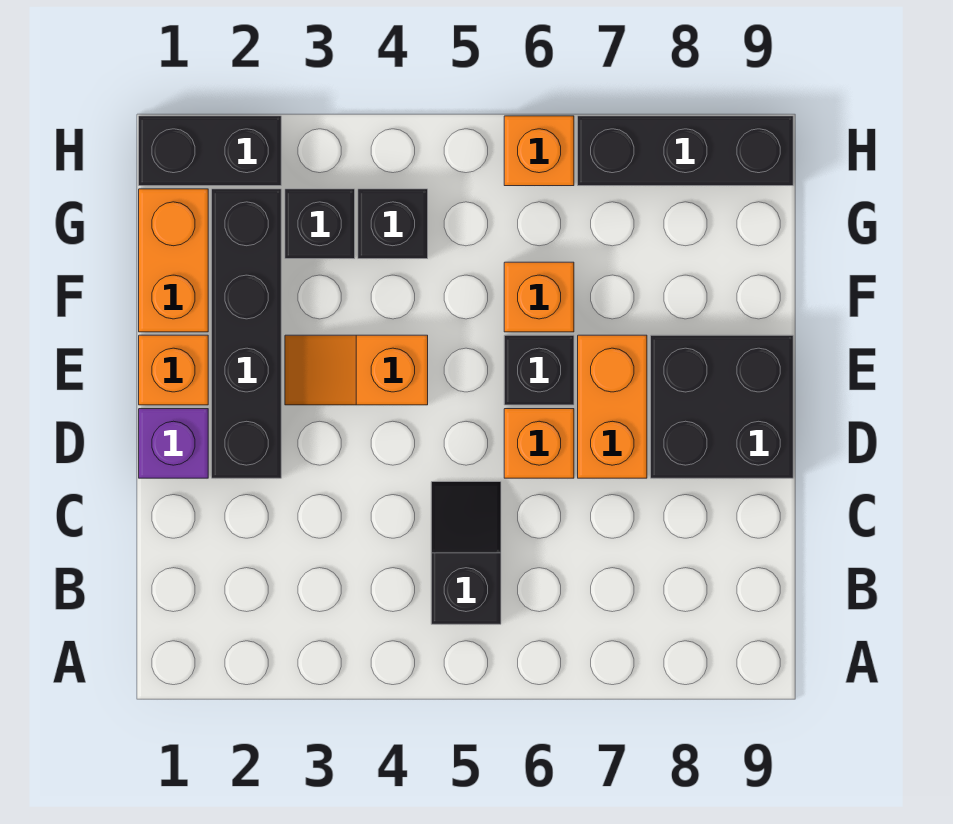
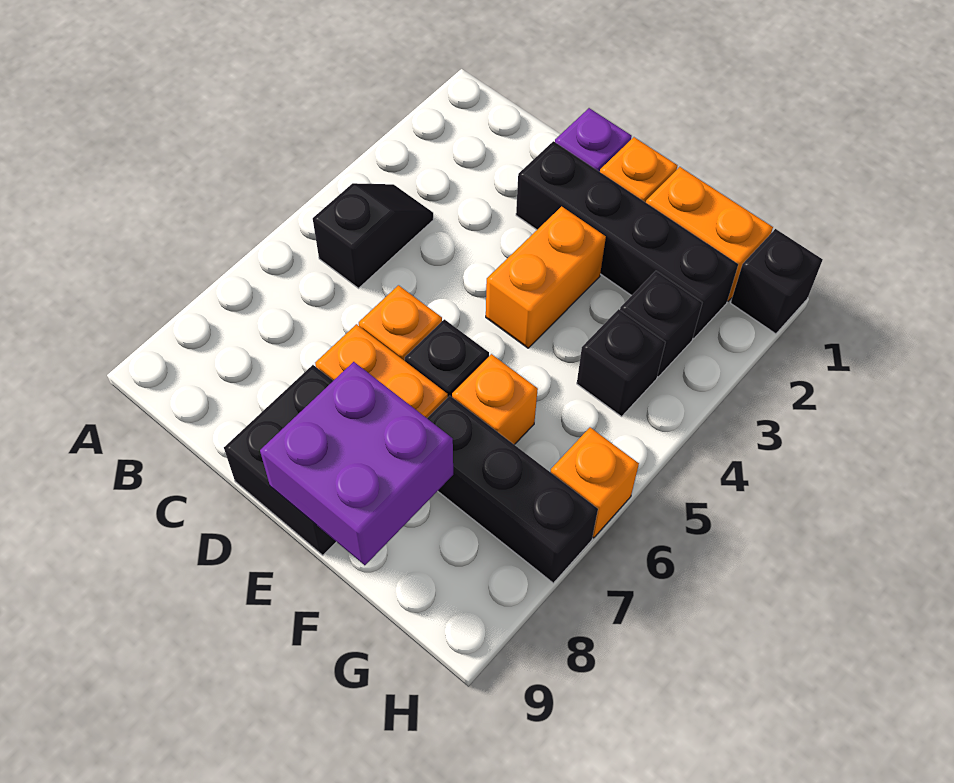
black 1x2 slope [431,482,501,624] -> black 1x2 slope turned to [313,183,433,288]
orange 1x2 slope [285,335,428,405] -> orange 1x2 brick [486,206,606,348]
none -> purple 2x2 brick [260,362,453,565]
black 1x2 brick [139,116,281,186] -> black 1x1 brick [731,229,823,334]
black 1x3 brick [578,116,793,186] -> black 1x3 brick turned to [427,396,598,583]

